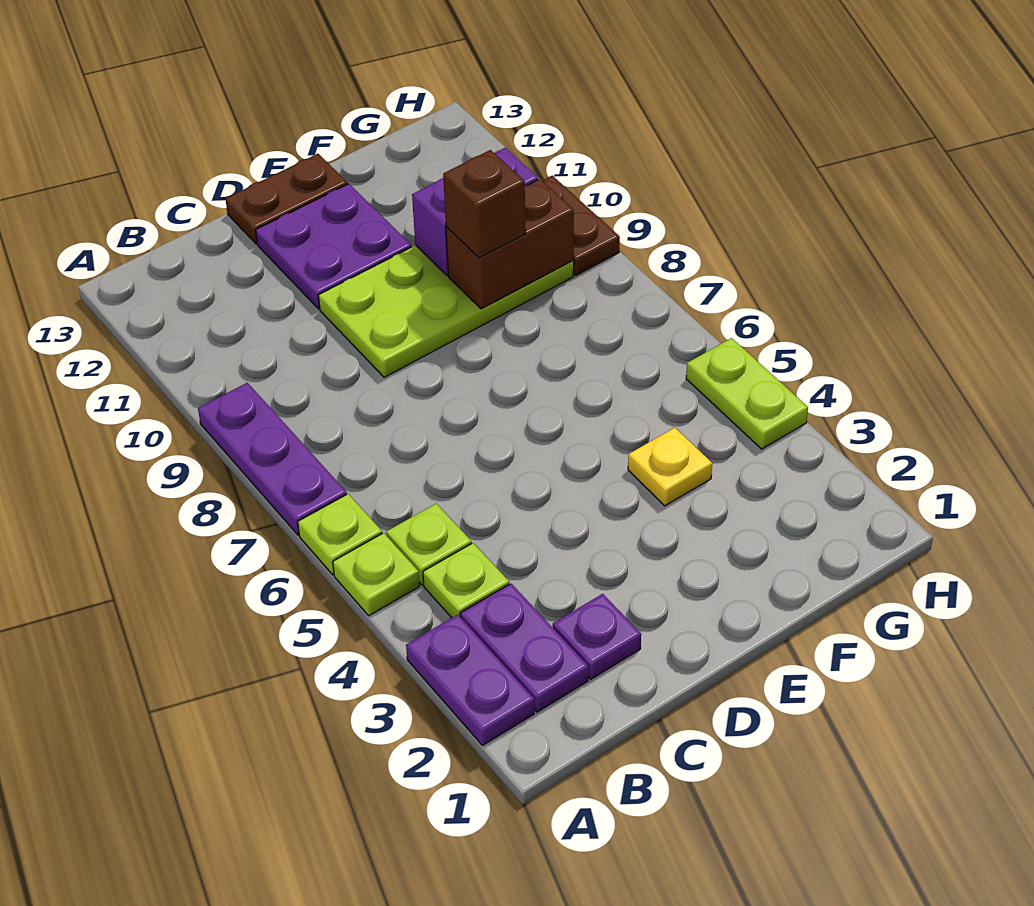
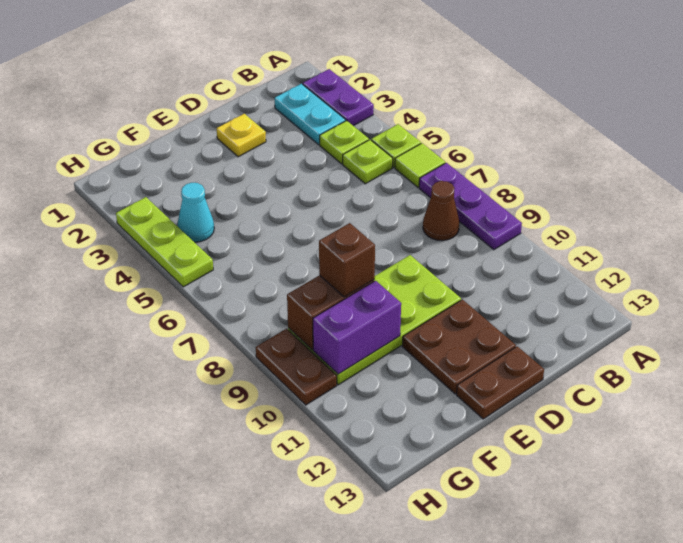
lime 1x1 plate [298,494,382,575] -> lime 1x1 tile [395,143,445,187]
purple 1x2 plate [460,584,588,712] -> cyan 1x2 plate [275,84,346,144]
none -> brown 1x1 cone [423,181,459,241]
purple 1x1 plate [553,594,641,679] -> none
purple 2x2 plate [256,184,412,309] -> brown 2x2 plate [402,300,516,394]
yellow 1x1 plate [628,428,712,506] -> yellow 1x1 plate moved to [217,114,266,157]
none -> cyan 1x1 cone [177,183,214,242]
lime 1x2 plate [686,338,808,449] -> lime 1x3 plate [116,197,213,287]

